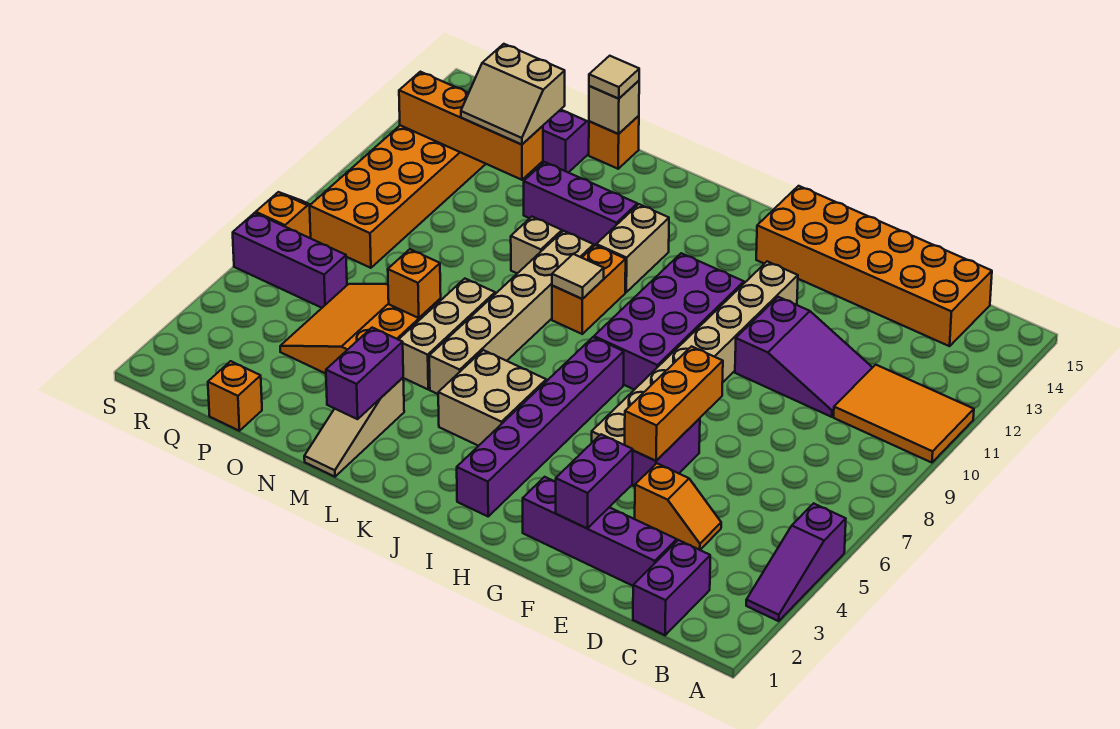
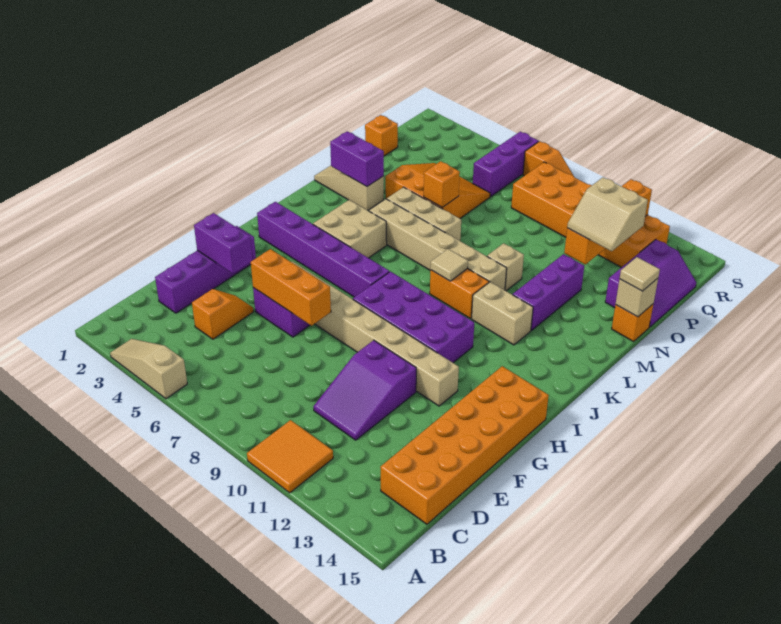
purple 1x3 slope [746,503,846,621] -> tan 1x3 slope [110,339,187,399]
orange 2x3 tile [834,365,974,463] -> orange 2x2 tile [247,420,333,493]
purple 1x2 brick [633,540,710,635] -> none
orange 1x2 slope [635,463,721,550] -> orange 1x2 slope turned to [192,289,253,339]
tan 2x2 slope [461,44,565,145] -> tan 2x2 slope turned to [567,177,648,251]

